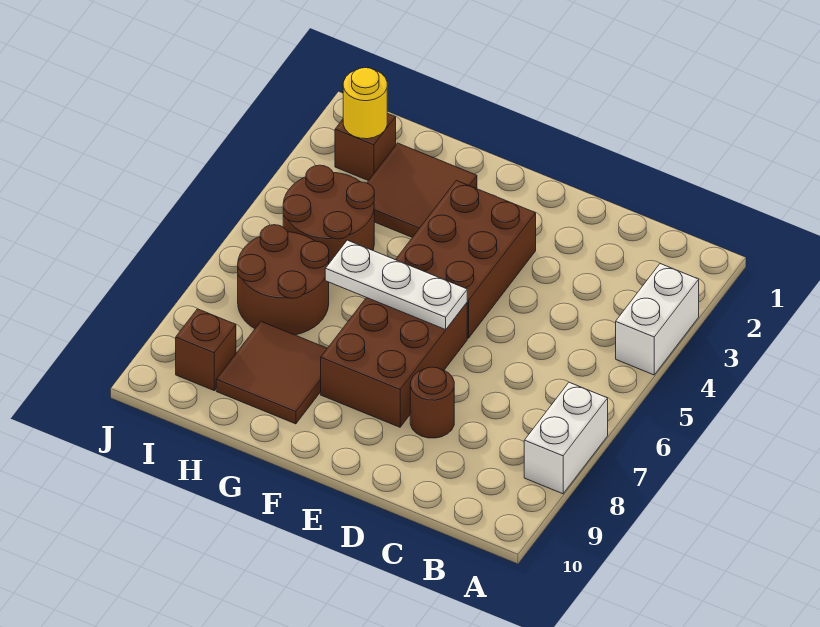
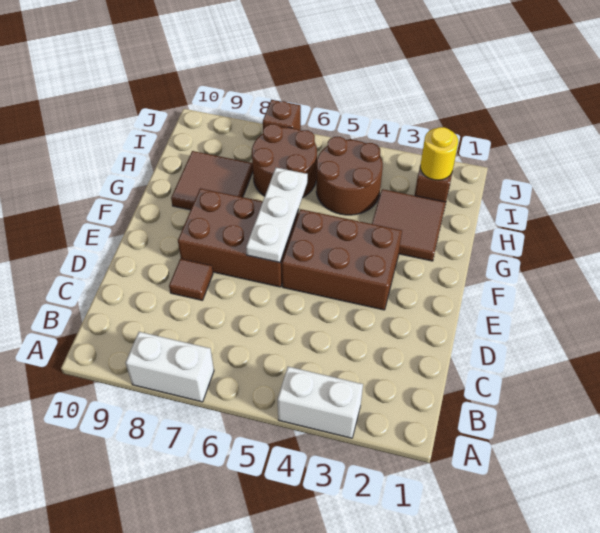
brown 1x1 round brick [410,367,454,438] -> brown 1x1 tile [169,259,213,300]
brown 1x1 brick [176,309,236,390] -> brown 1x1 brick moved to [263,100,301,130]

